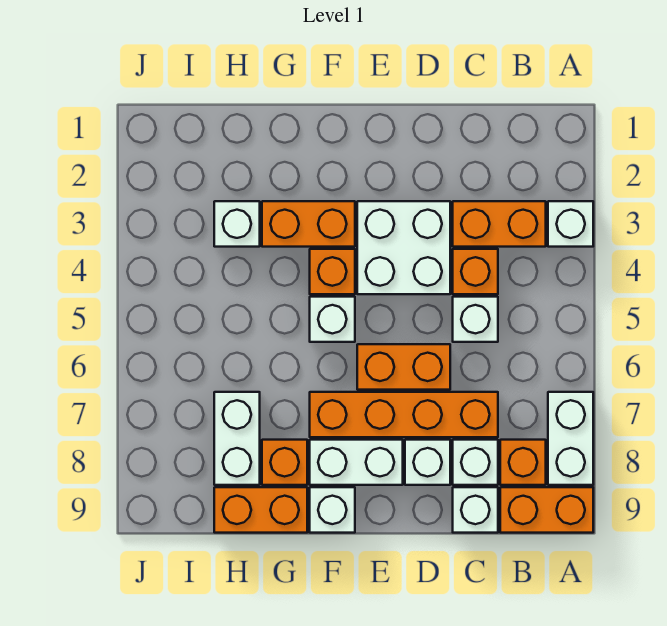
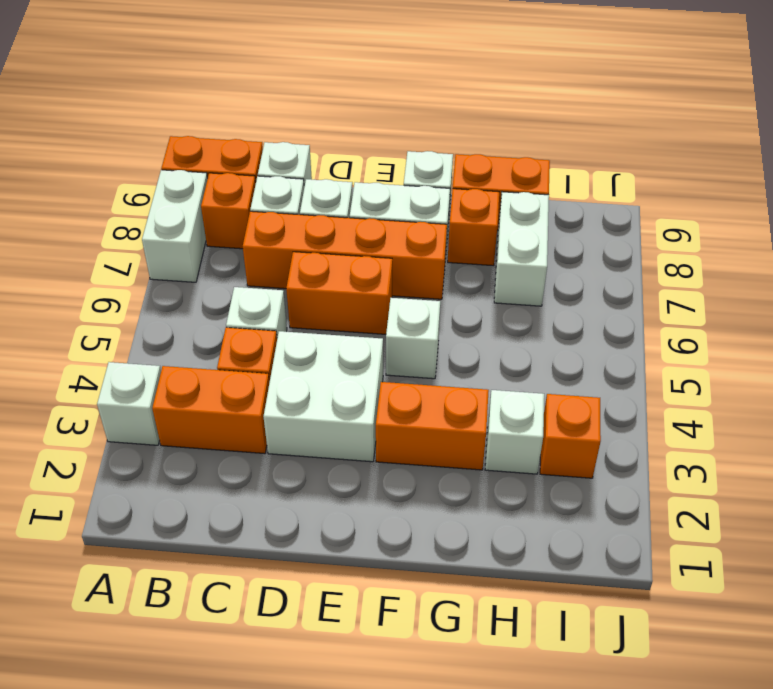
orange 1x1 brick [310,249,355,294] -> orange 1x1 brick moved to [540,394,601,478]

